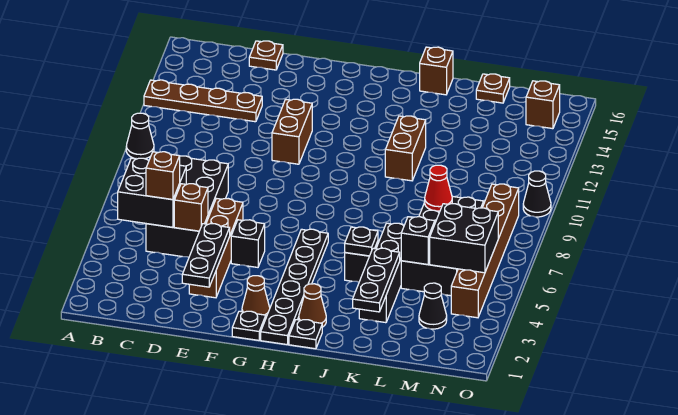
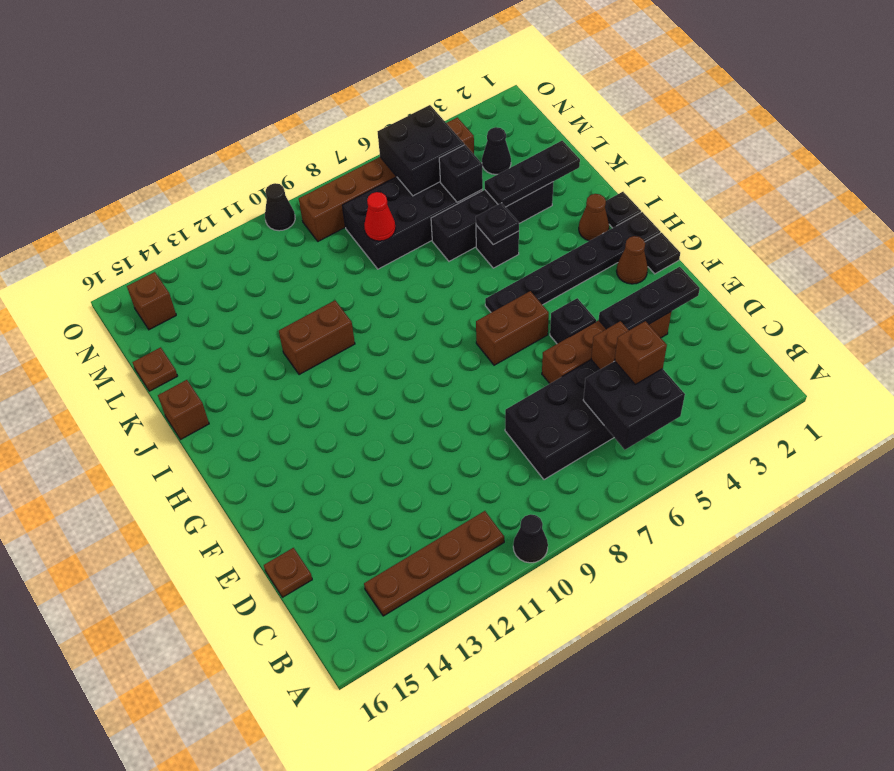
brown 1x4 plate [144,80,262,122] -> brown 1x4 plate turned to [364,511,504,616]
brown 1x2 brick [272,99,312,164] -> brown 1x2 brick moved to [476,291,549,365]

